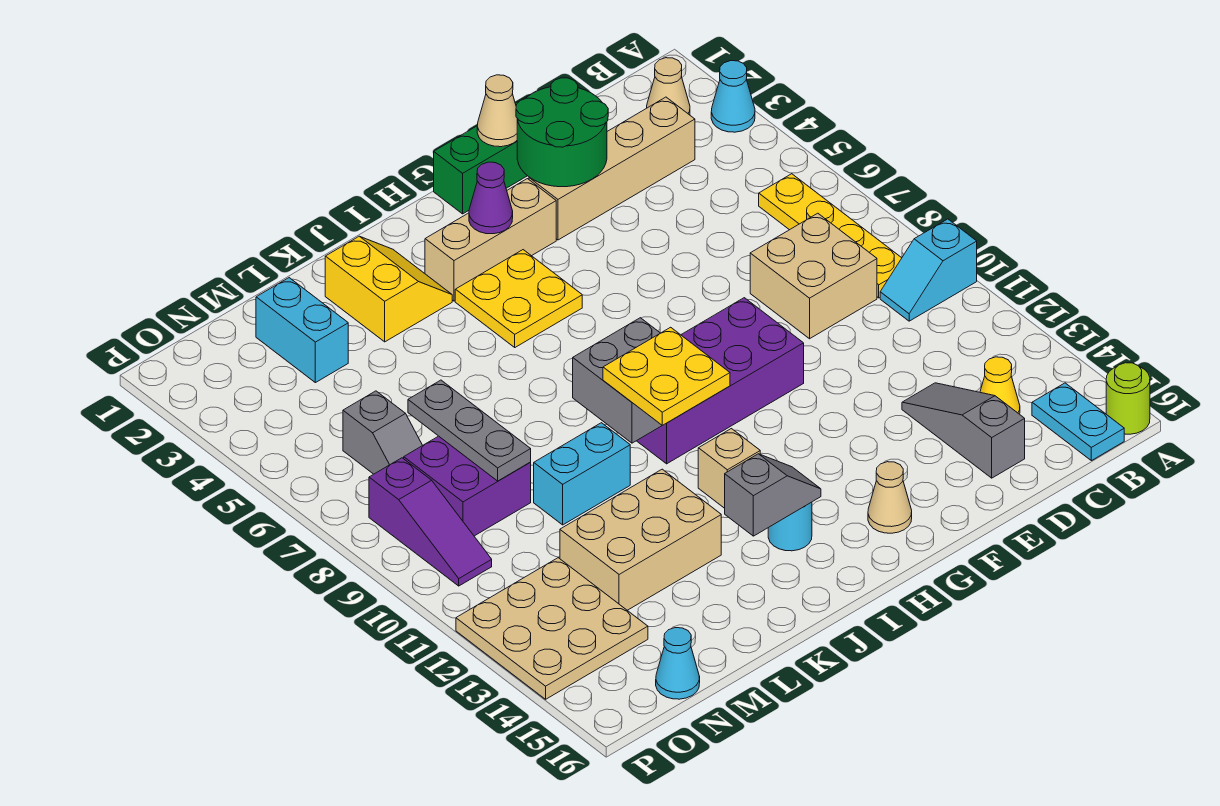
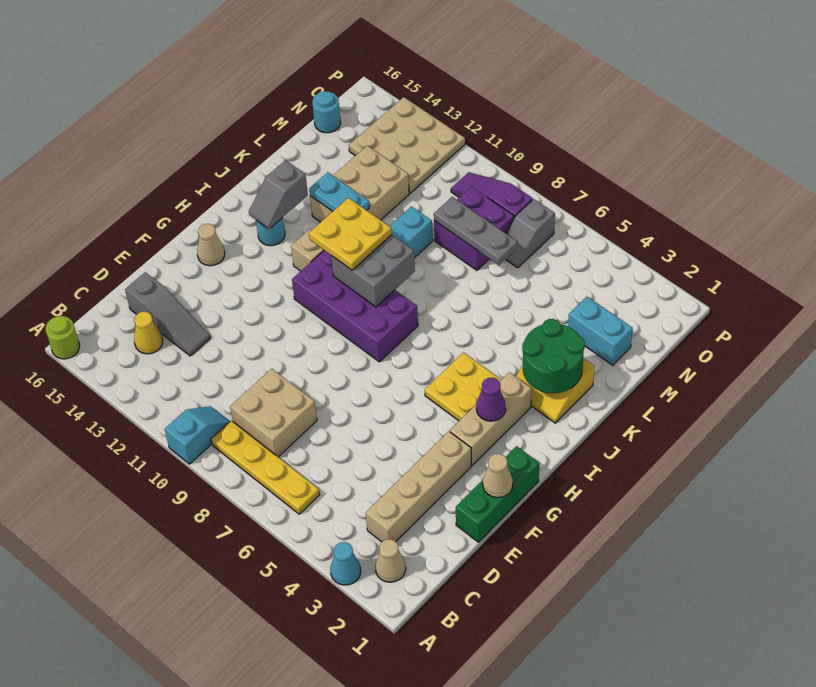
cyan 1x2 plate [1032,383,1124,461] -> cyan 1x2 plate moved to [309,172,370,212]
green 2x2 round brick [516,78,608,187] -> green 2x2 round brick moved to [522,319,585,393]
purple 2x4 brick [637,298,804,464] -> purple 2x4 brick turned to [292,250,418,362]
grey 1x2 slope [343,391,423,474] -> grey 1x2 slope turned to [506,199,555,268]
cyan 1x1 cone [656,628,700,699] -> cyan 1x1 round brick [312,91,341,133]

